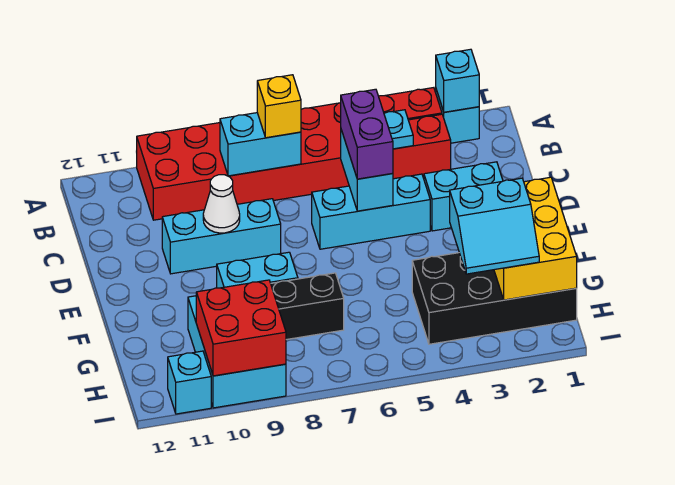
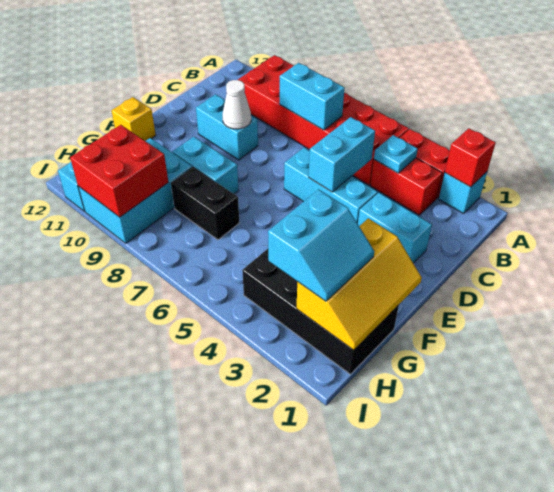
cyan 1x1 brick [436,49,479,112] -> red 1x1 brick [445,128,496,187]
yellow 1x1 brick [257,75,301,138] -> yellow 1x1 brick moved to [112,97,156,141]
purple 1x2 brick [341,89,393,179] -> none
cyan 1x3 brick [162,199,281,274] -> cyan 1x2 brick [196,94,258,160]
yellow 2x3 brick [494,177,577,300] -> yellow 2x3 slope [296,218,422,350]
cyan 2x2 slope [450,178,539,274] -> cyan 2x2 slope turned to [268,189,374,301]

